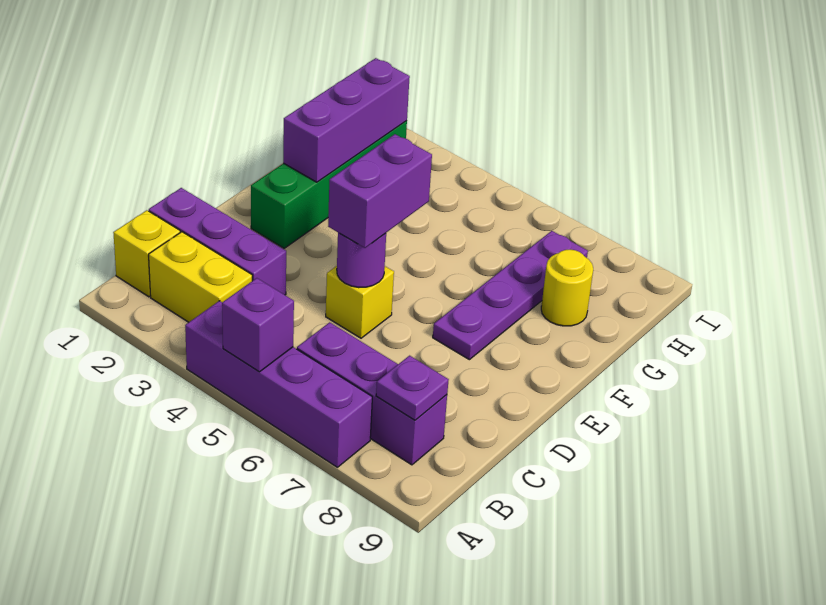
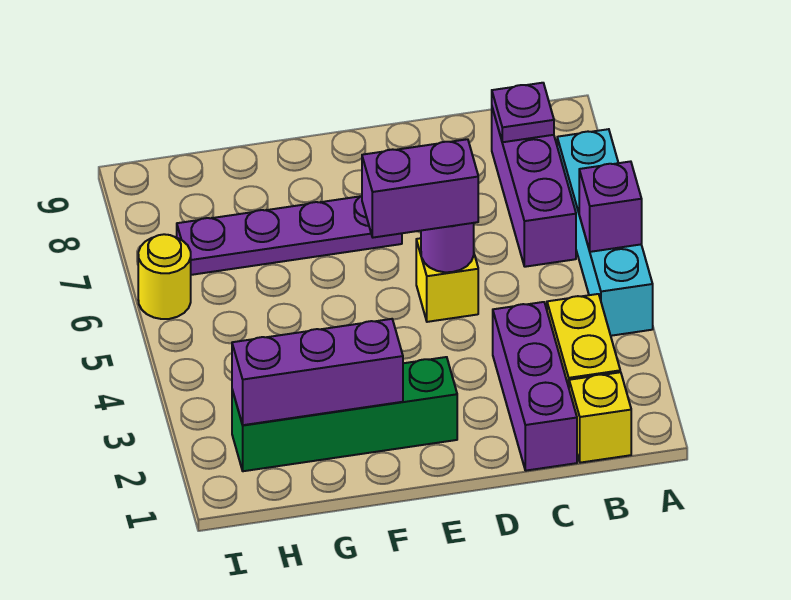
purple 1x4 brick [185,301,372,467] -> cyan 1x4 brick [557,129,653,336]
yellow 1x1 round brick [541,249,593,326] -> yellow 1x1 round brick moved to [138,234,191,319]

